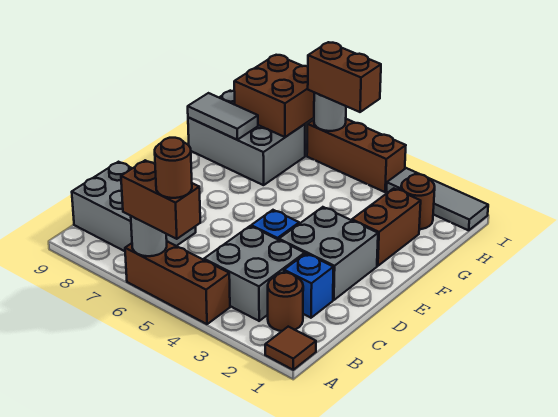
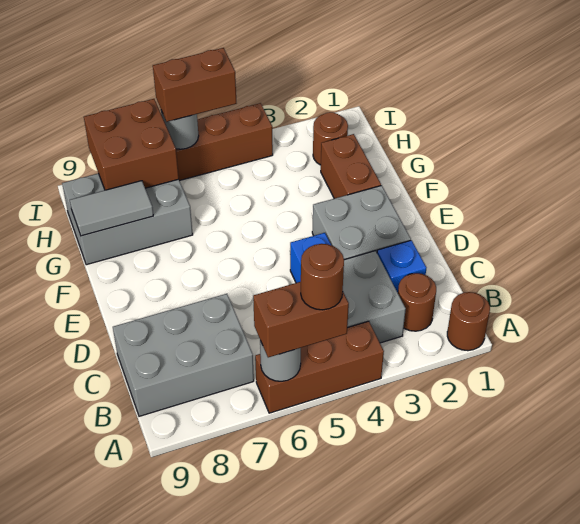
brown 1x1 tile [265,327,316,370] -> brown 1x1 round brick [447,292,490,351]
grey 1x3 tile [387,168,488,230] -> none

